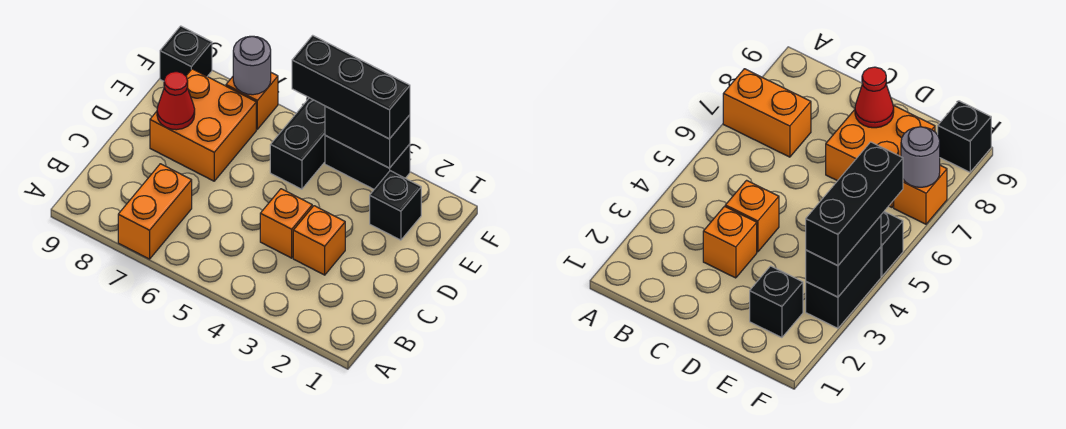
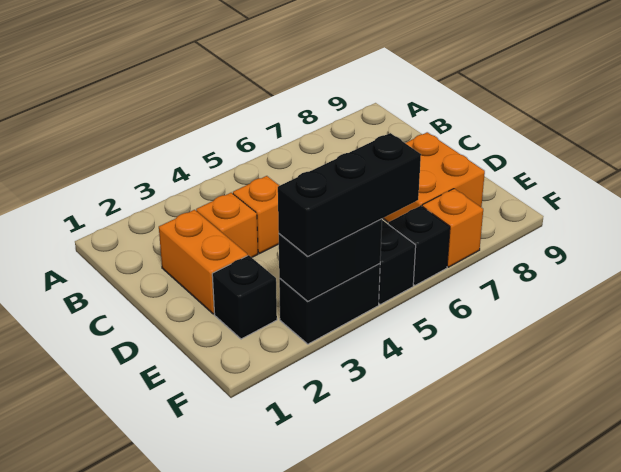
orange 1x2 brick [118,164,192,259] -> orange 1x2 brick moved to [159,210,247,314]
red 1x1 cone [157,72,195,130] -> none
grey 1x1 round brick [233,36,271,95] -> none
black 1x1 brick [160,26,212,81] -> black 1x1 brick moved to [388,206,450,285]

